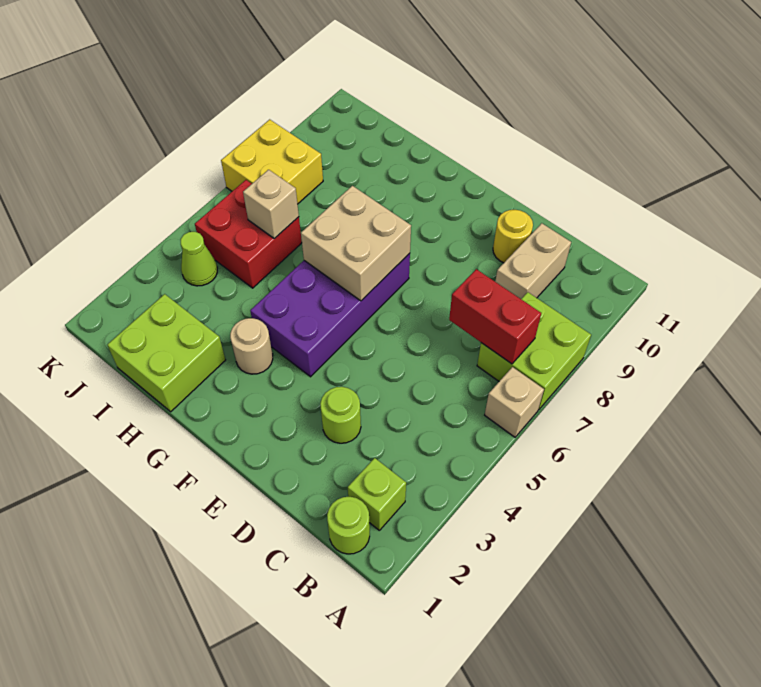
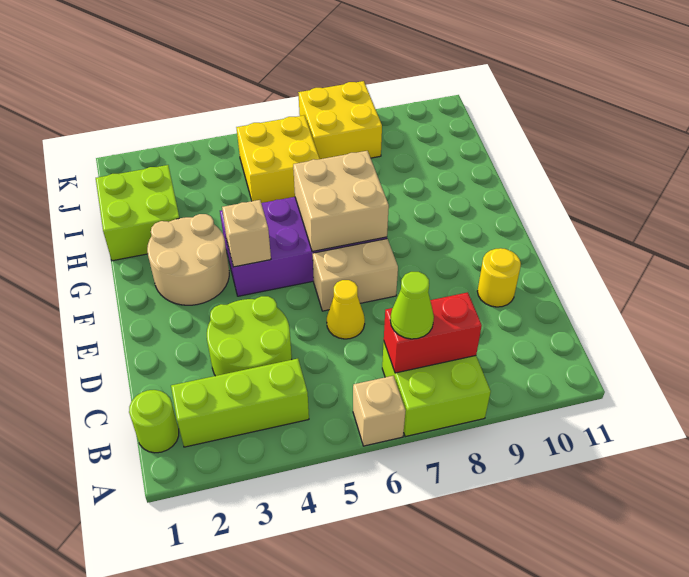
lime 1x1 brick [348,458,406,530] -> lime 1x3 brick [171,359,309,447]
red 1x2 brick [449,269,541,364] -> red 1x2 brick turned to [384,292,482,373]
tan 1x2 brick [495,223,571,299] -> tan 1x2 brick moved to [313,239,398,311]
lime 1x1 round brick [320,387,361,443] -> lime 2x2 round brick [207,296,292,376]
none -> yellow 1x1 cone [327,280,365,339]
tan 1x1 round brick [230,318,273,374] -> tan 2x2 round brick [147,214,229,305]
red 2x2 brick [195,180,302,288] -> yellow 2x2 brick [236,115,319,203]
tan 1x1 brick [243,170,299,239] -> tan 1x1 brick moved to [222,200,271,267]
lime 1x1 cone [181,232,217,286] -> lime 1x1 cone moved to [390,272,434,339]

